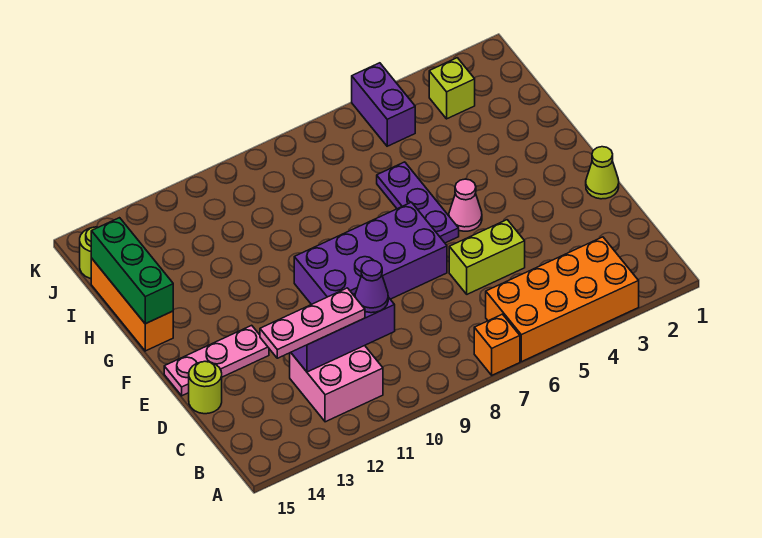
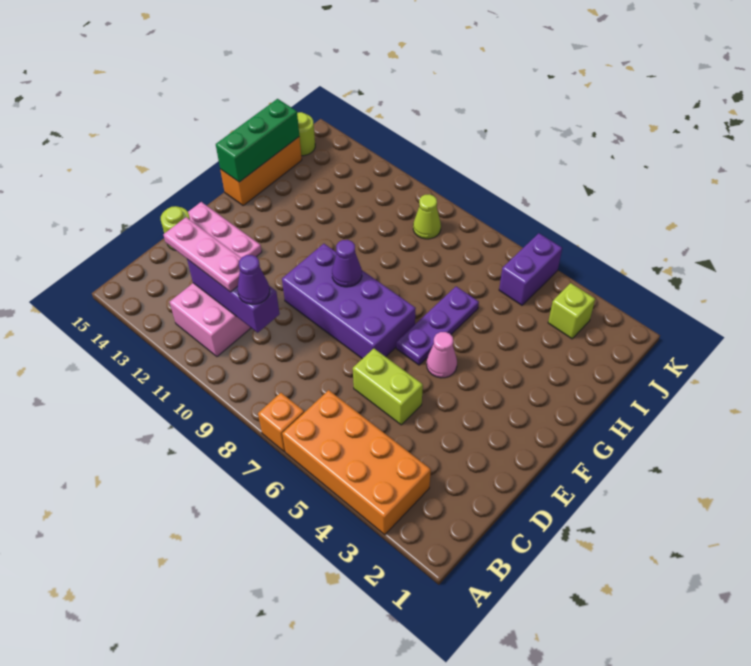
lime 1x1 cone [586,147,619,199] -> lime 1x1 cone moved to [413,194,441,239]
none -> purple 1x1 cone [332,240,362,287]

